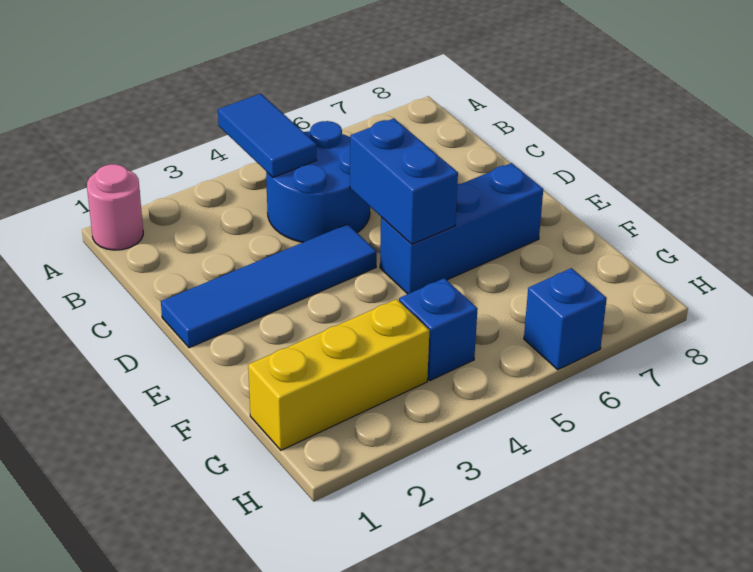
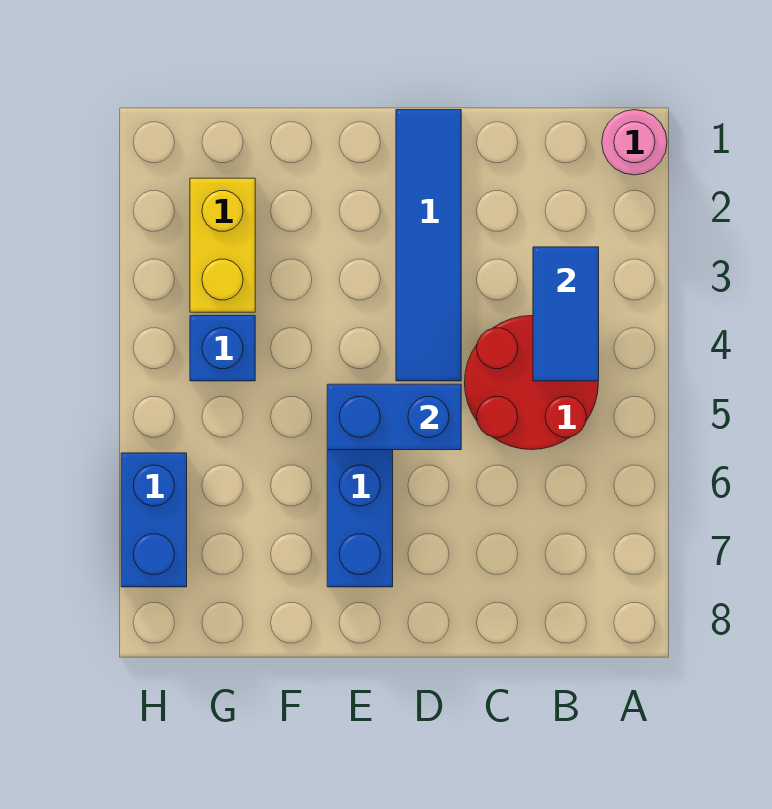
blue 1x2 tile [218,94,316,177] -> blue 1x2 tile turned to [533,247,599,381]
blue 2x2 round brick [266,121,370,242] -> red 2x2 round brick [465,316,598,450]
yellow 1x3 brick [248,299,429,450] -> yellow 1x2 brick [190,178,255,312]
blue 1x1 brick [524,268,607,370] -> blue 1x2 brick [121,453,187,587]

